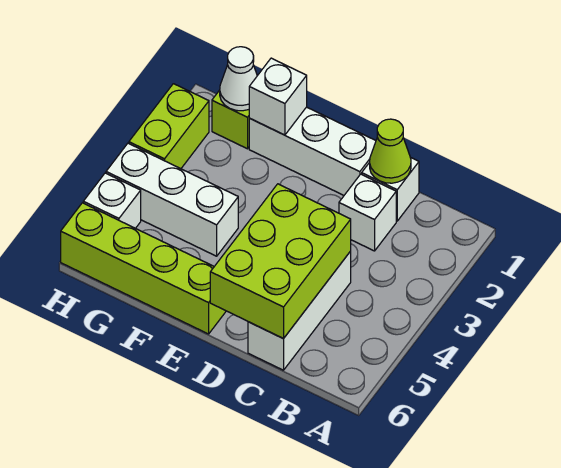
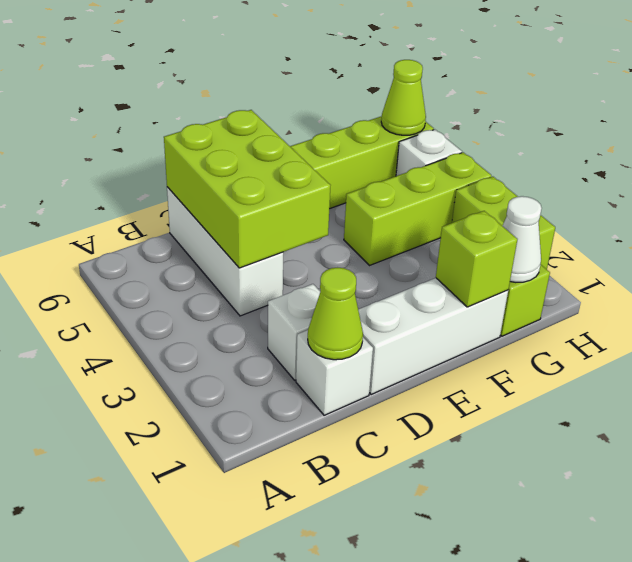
white 1x1 brick [249,58,307,135] -> lime 1x1 brick [436,211,517,307]
white 1x3 brick [106,143,238,256] -> lime 1x3 brick [344,152,491,265]
none -> lime 1x1 cone [381,60,426,135]

